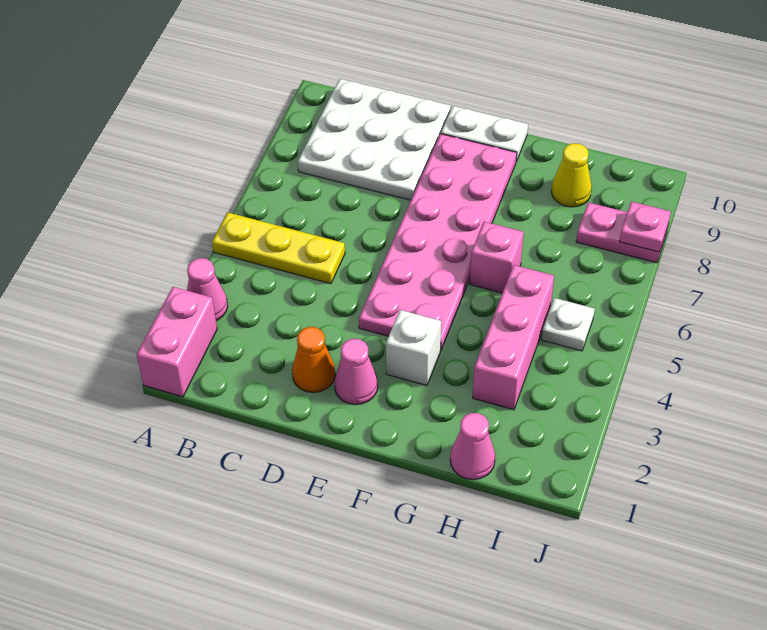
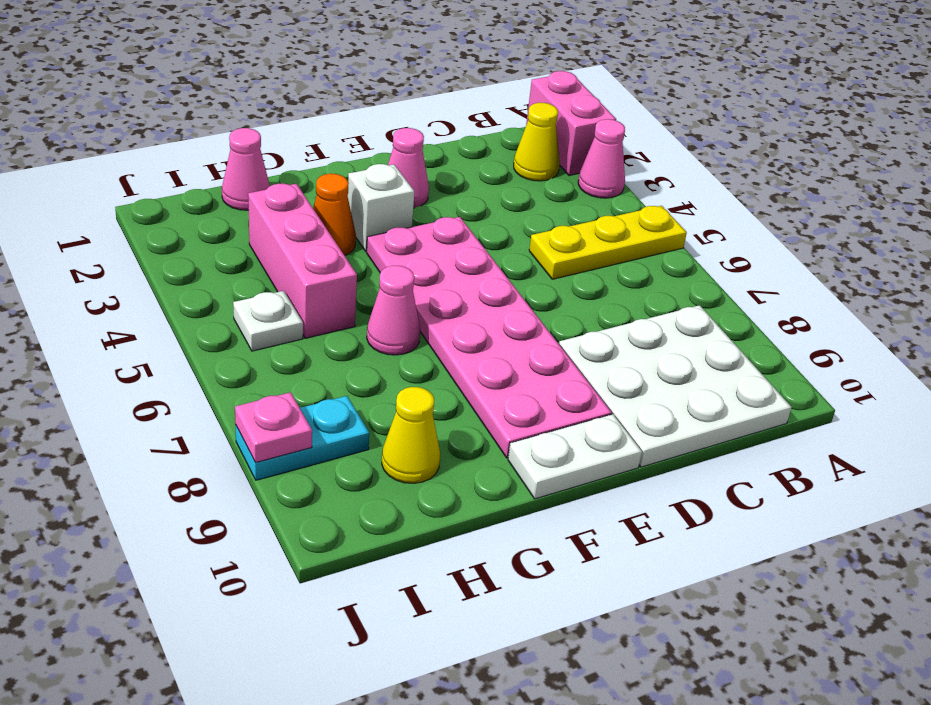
none -> yellow 1x1 cone [514,103,560,181]
orange 1x1 cone [292,327,335,392] -> orange 1x1 cone moved to [313,174,356,256]
pink 1x1 brick [470,222,524,293] -> pink 1x1 cone [367,266,420,355]
pink 1x2 plate [576,202,668,263] -> cyan 1x2 plate [236,396,369,480]

